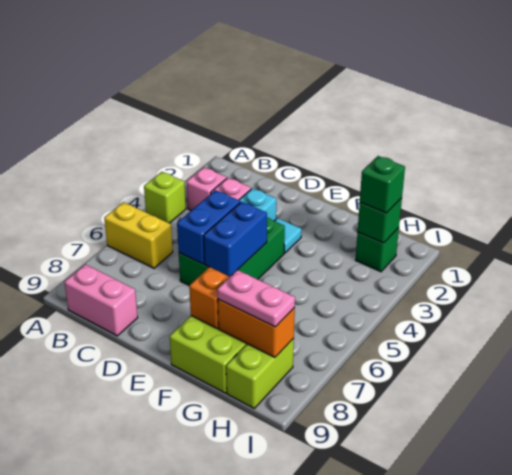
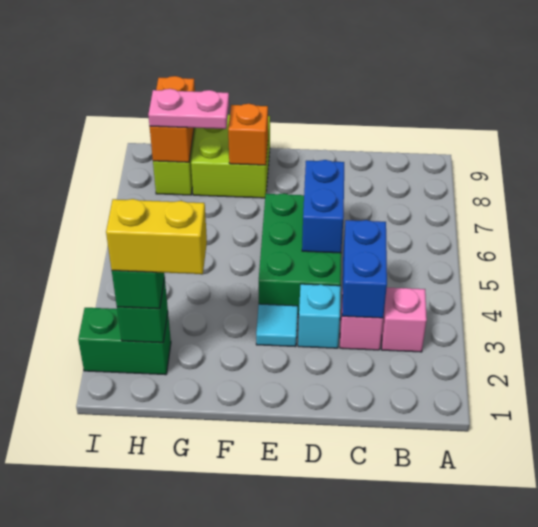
lime 1x1 brick [144,172,186,223] -> none
yellow 1x2 brick [104,202,173,268] -> yellow 1x2 brick moved to [106,199,207,274]
pink 1x2 brick [64,264,138,336] -> none
blue 1x2 brick [204,202,267,277] -> blue 1x2 brick moved to [342,220,387,318]
orange 1x2 brick [218,299,295,357] -> orange 1x2 brick turned to [150,76,195,162]
green 1x1 brick [356,228,399,272] -> green 1x2 brick [78,308,171,375]

